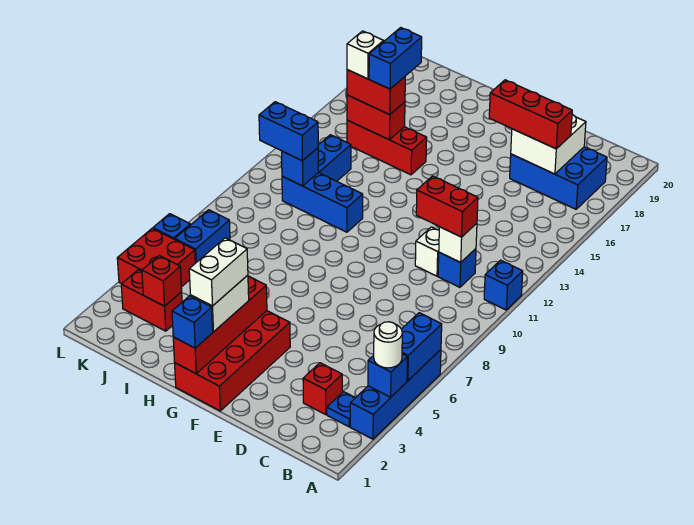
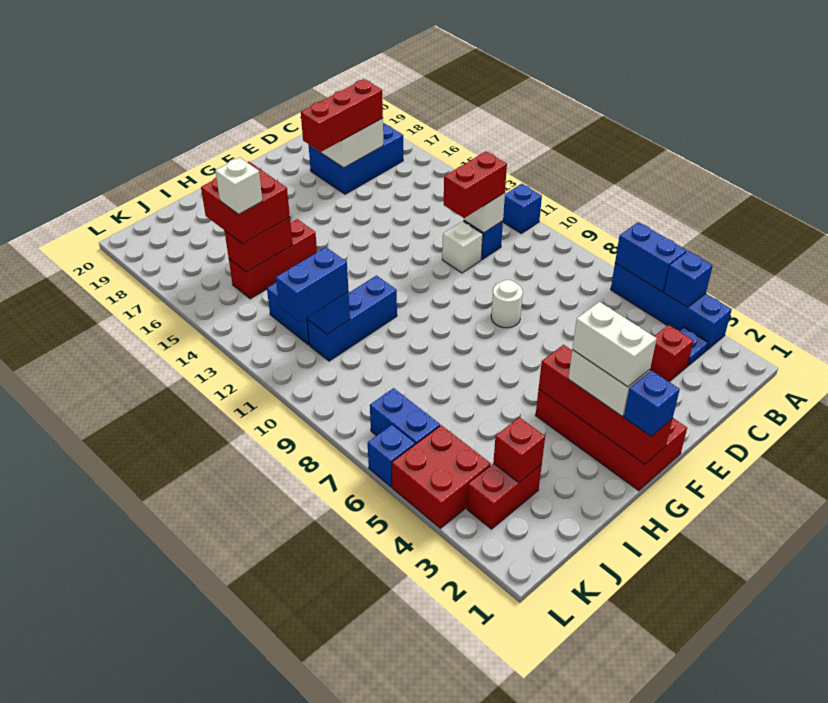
white 1x1 round brick [374,322,402,368] -> white 1x1 round brick moved to [491,280,523,328]
red 1x2 brick [347,70,405,115] -> red 2x2 brick [201,162,290,244]
blue 1x2 brick [369,27,422,89] -> none

